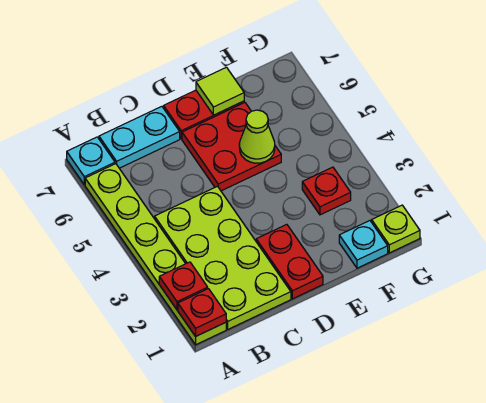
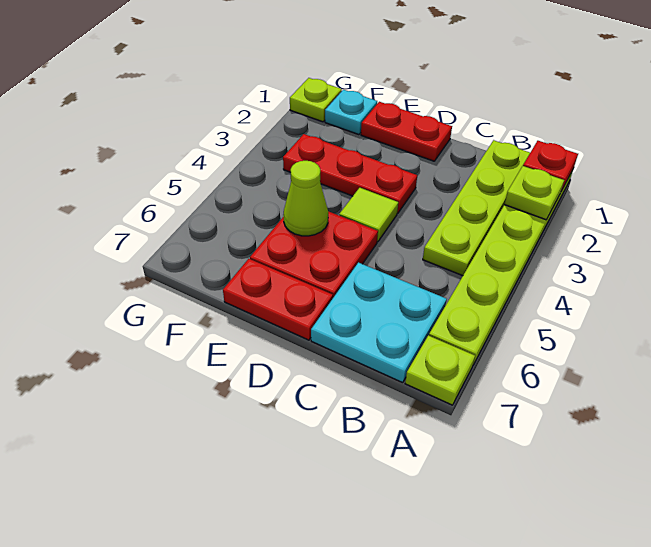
red 1x1 plate [159,262,208,310] -> lime 1x1 plate [504,166,564,220]
cyan 1x1 plate [67,137,115,185] -> lime 1x1 plate [405,335,475,405]
lime 2x4 plate [155,186,291,329] -> lime 1x4 plate [423,140,530,276]
cyan 1x2 plate [99,106,180,168] -> cyan 2x2 plate [311,263,447,383]
red 1x2 plate [256,224,323,299] -> red 1x2 plate turned to [361,102,452,161]
lime 1x1 tile [196,67,244,115] -> lime 1x1 tile moved to [339,188,398,242]
red 1x1 plate [302,167,351,215] -> red 1x3 plate [283,134,417,213]

